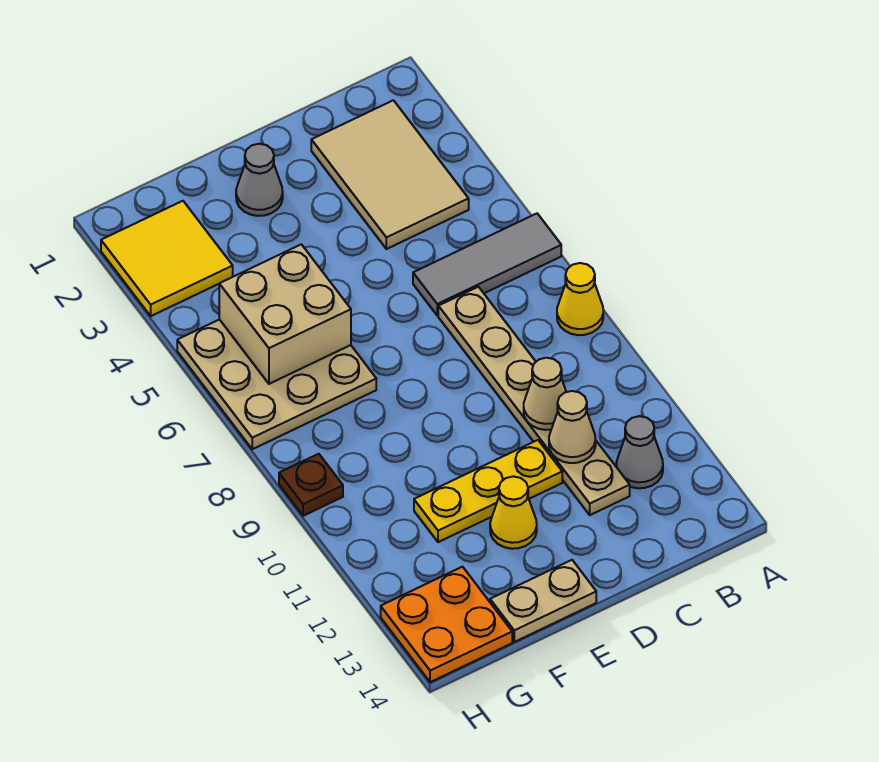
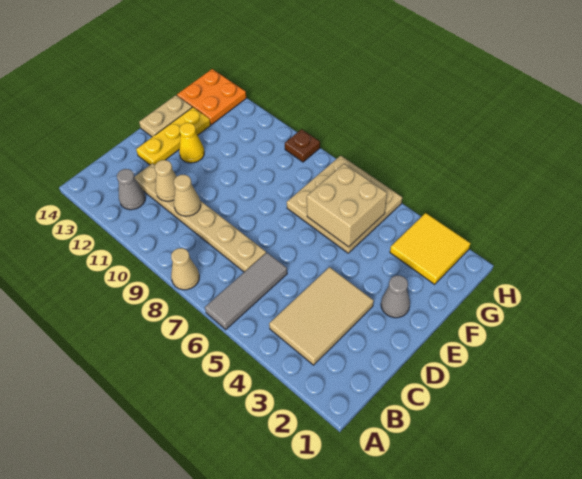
yellow 1x1 cone [557,263,603,335] -> tan 1x1 cone [171,248,199,290]
tan 2x3 tile [311,100,469,249] -> tan 2x3 tile turned to [269,267,374,365]
yellow 1x3 plate [414,440,562,542] -> yellow 1x3 plate moved to [136,107,211,165]

